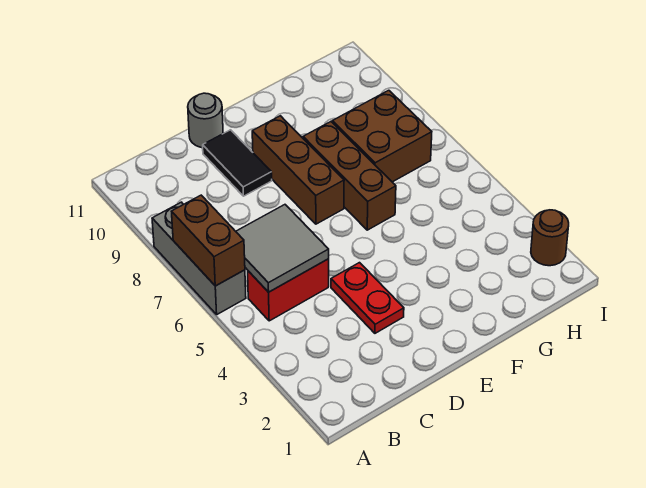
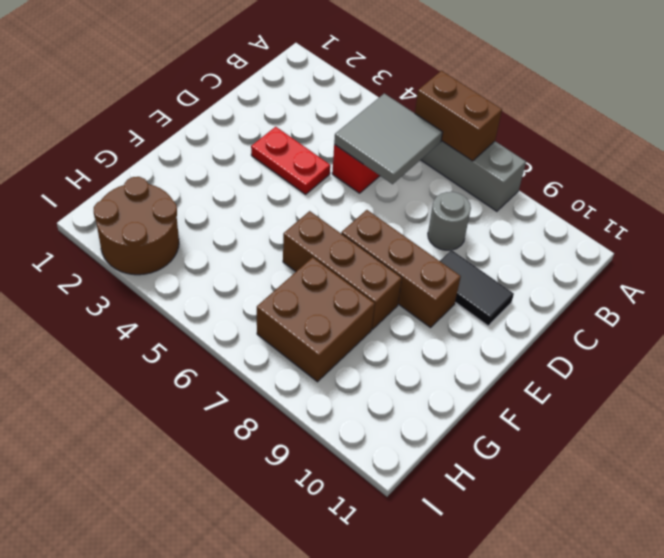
grey 1x1 round brick [188,93,223,148] -> grey 1x1 round brick moved to [428,192,471,250]
brown 1x1 round brick [531,210,569,266] -> brown 2x2 round brick [94,177,179,275]

